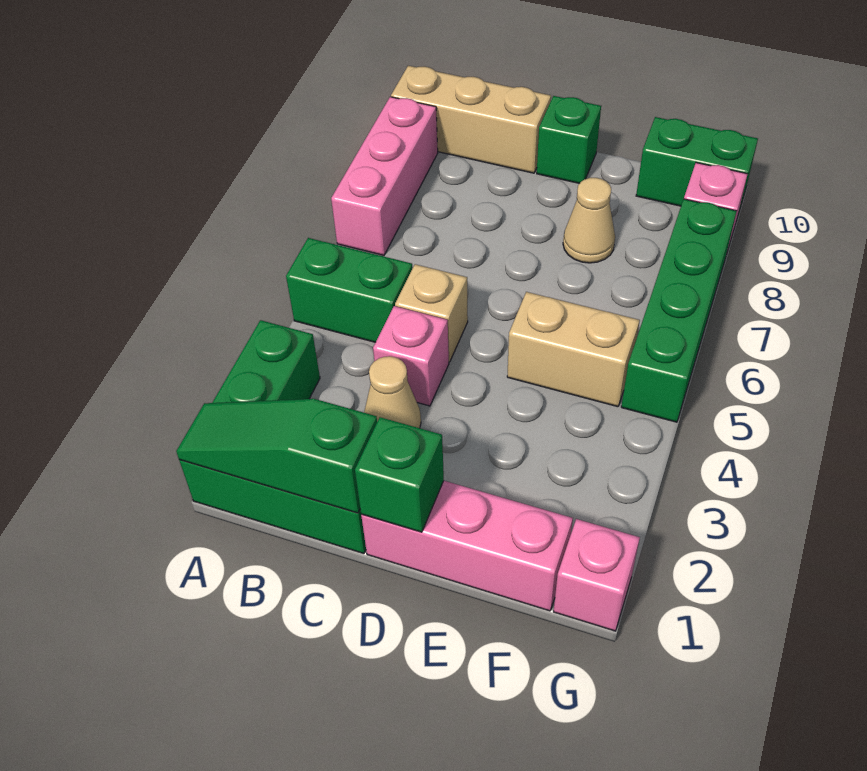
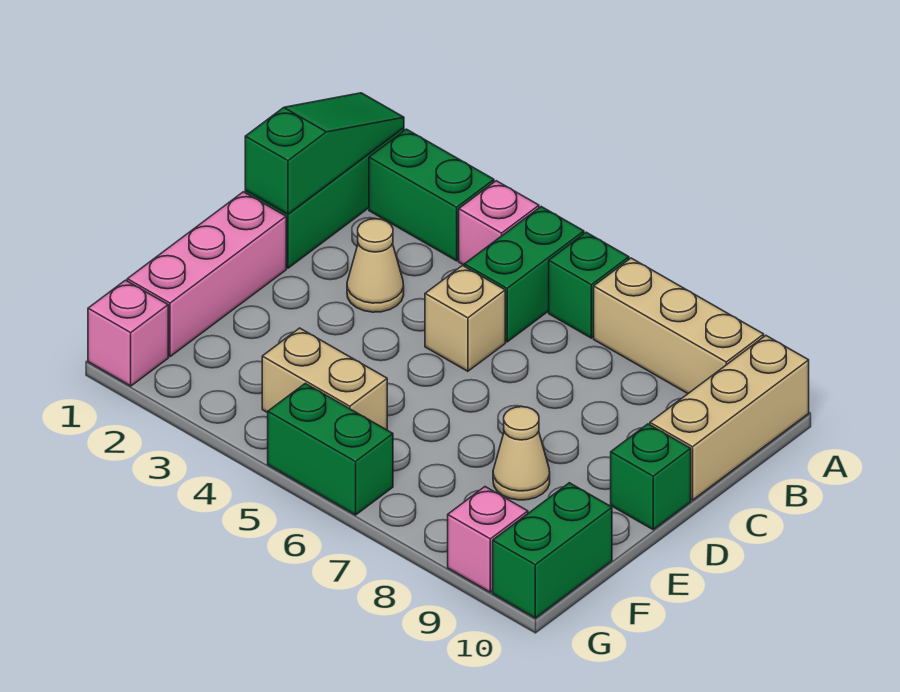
pink 1x3 brick [331,97,438,256] -> tan 1x3 brick [594,258,764,393]
pink 1x1 brick [373,306,449,406] -> pink 1x1 brick moved to [459,181,539,265]
green 1x1 brick [355,417,444,532] -> green 1x1 brick moved to [549,232,629,338]
tan 1x2 brick [507,292,640,407] -> tan 1x2 brick turned to [262,328,387,430]
green 1x4 brick [621,199,737,422] -> green 1x2 brick [268,383,393,515]

